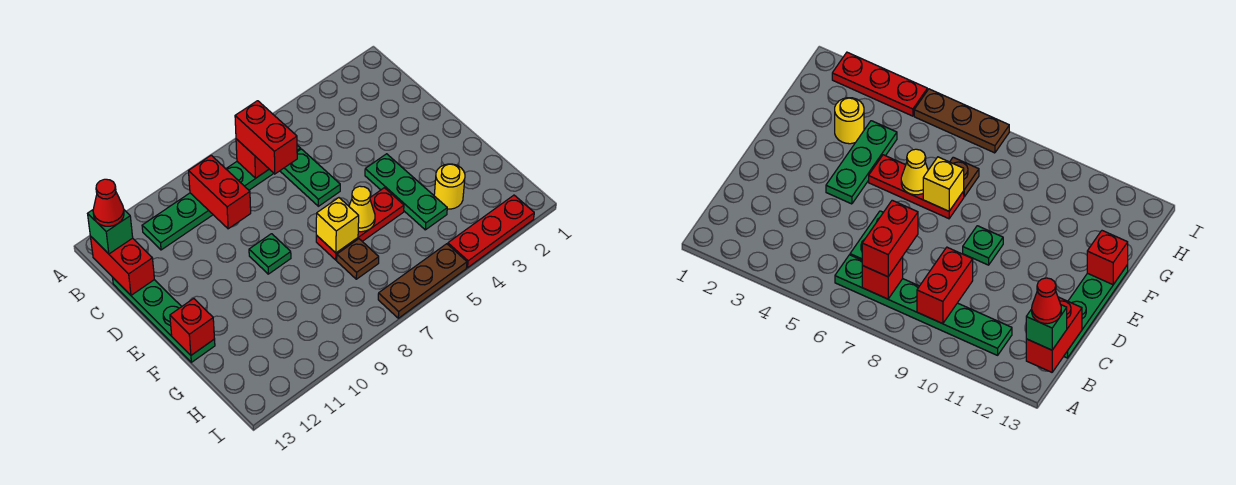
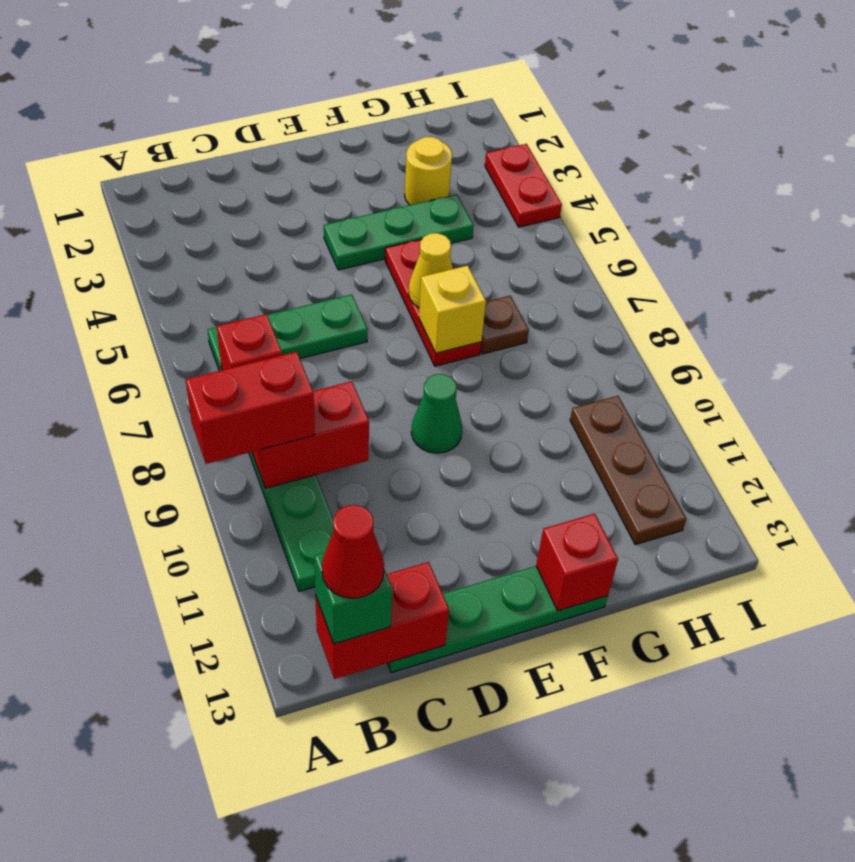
red 1x2 brick [235,101,297,174] -> red 1x2 brick moved to [186,352,315,464]
green 1x1 plate [249,234,291,274] -> green 1x1 cone [411,374,462,453]
red 1x3 plate [448,195,534,268] -> red 1x2 plate [485,144,562,227]
brown 1x3 plate [378,244,467,318] -> brown 1x3 plate moved to [570,396,686,545]

